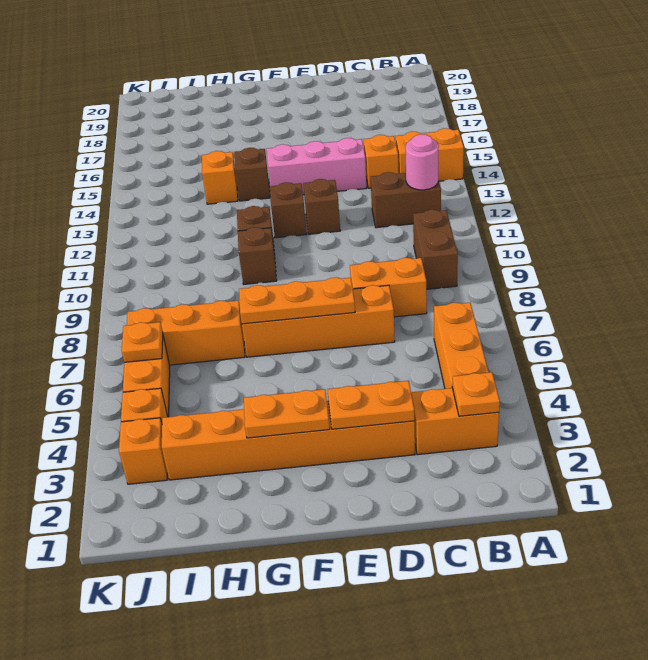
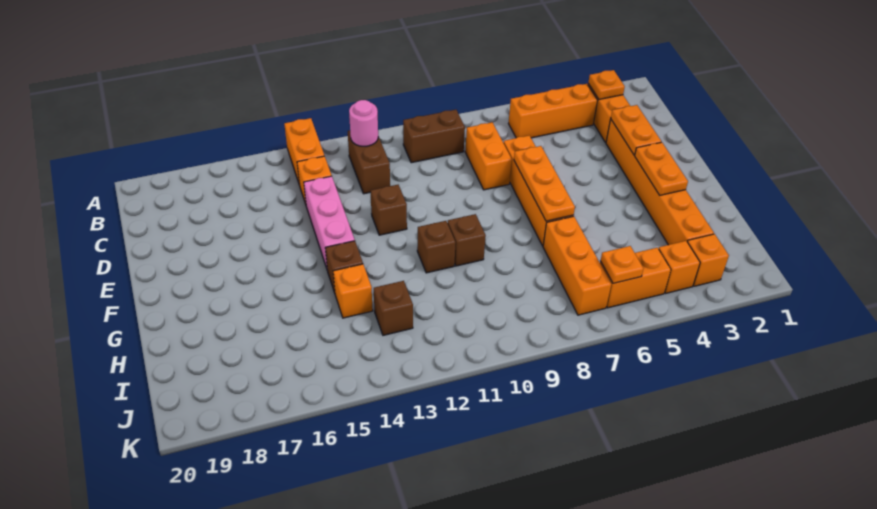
brown 1x1 brick [270,182,307,238] -> brown 1x1 brick moved to [374,281,413,335]

